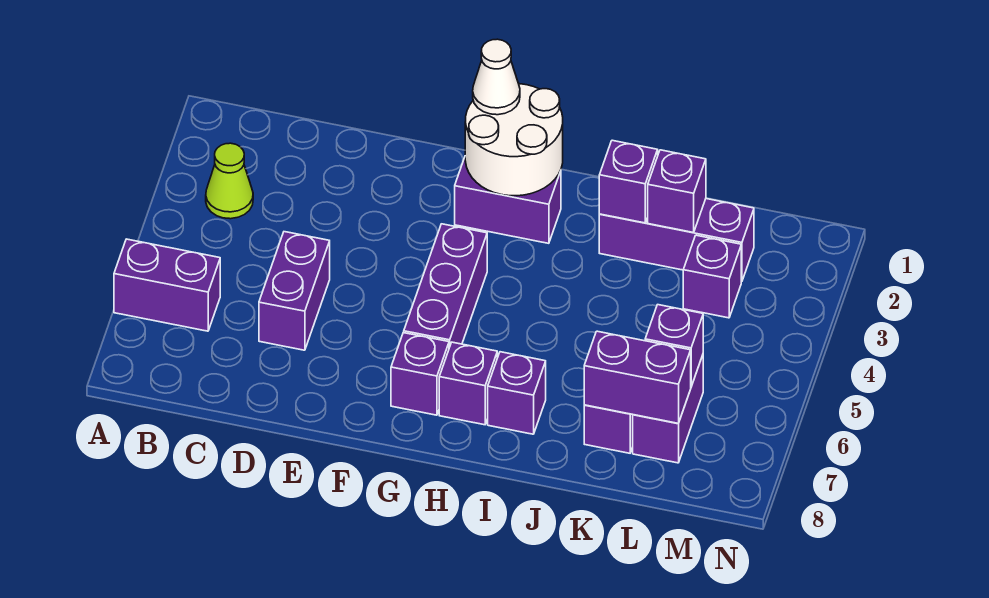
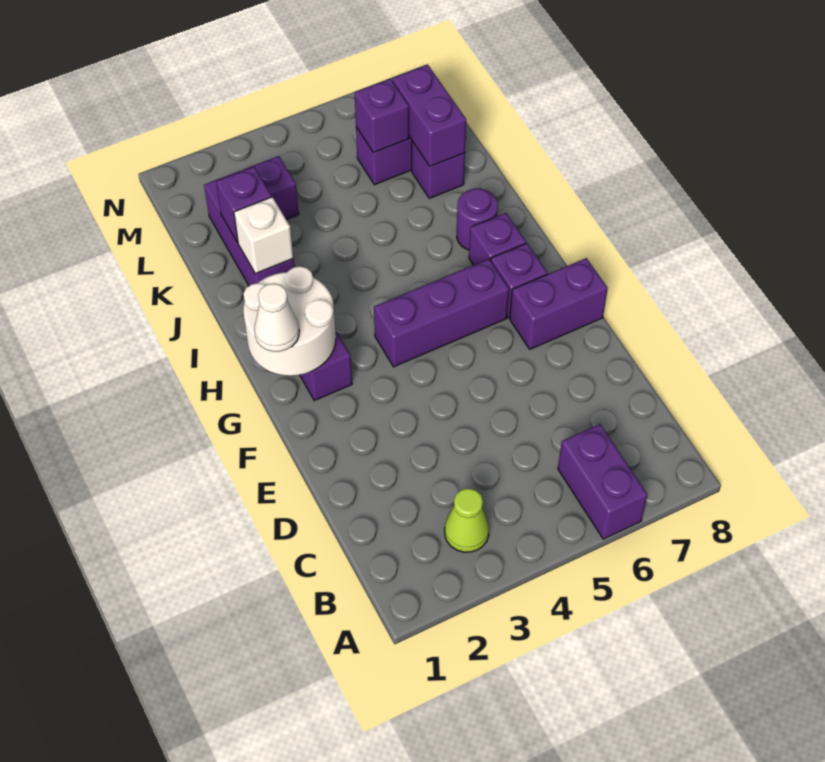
purple 1x2 brick [259,232,330,350] -> purple 1x2 brick moved to [510,258,608,349]
purple 1x1 brick [488,352,546,434] -> purple 1x1 round brick [457,189,498,250]
purple 1x1 brick [599,140,658,223] -> white 1x1 brick [234,197,293,274]

